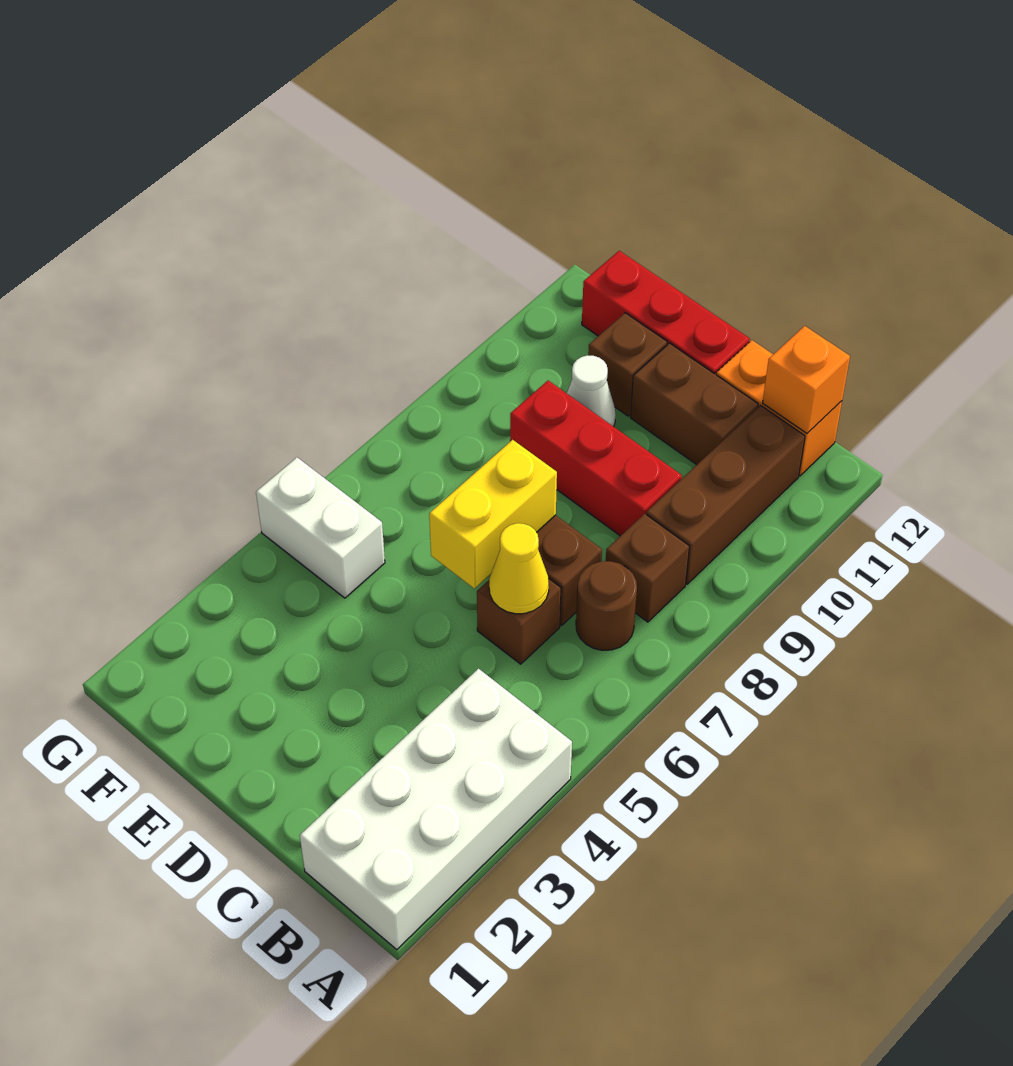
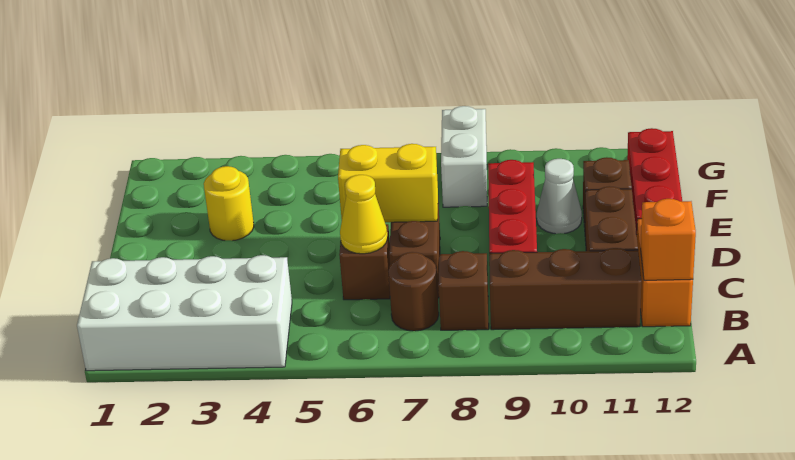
none -> yellow 1x1 round brick [204,166,254,241]
white 1x2 brick [256,458,385,598] -> white 1x2 brick moved to [441,106,487,207]

